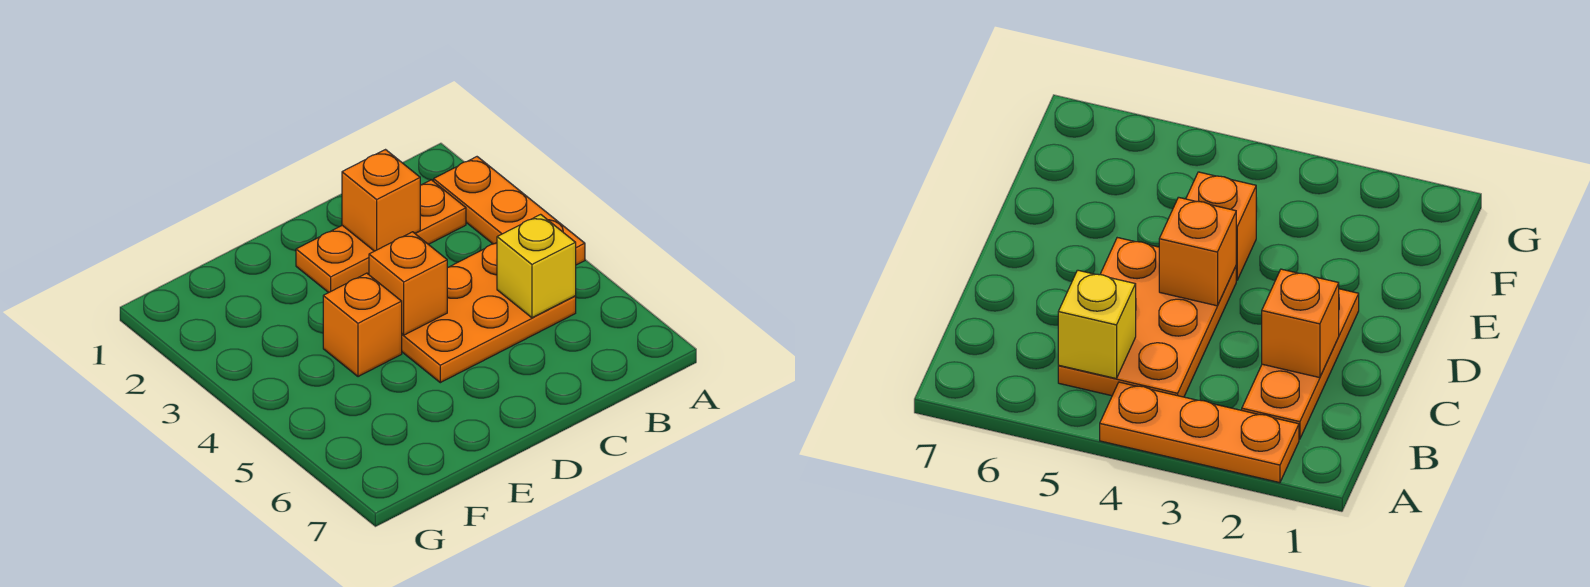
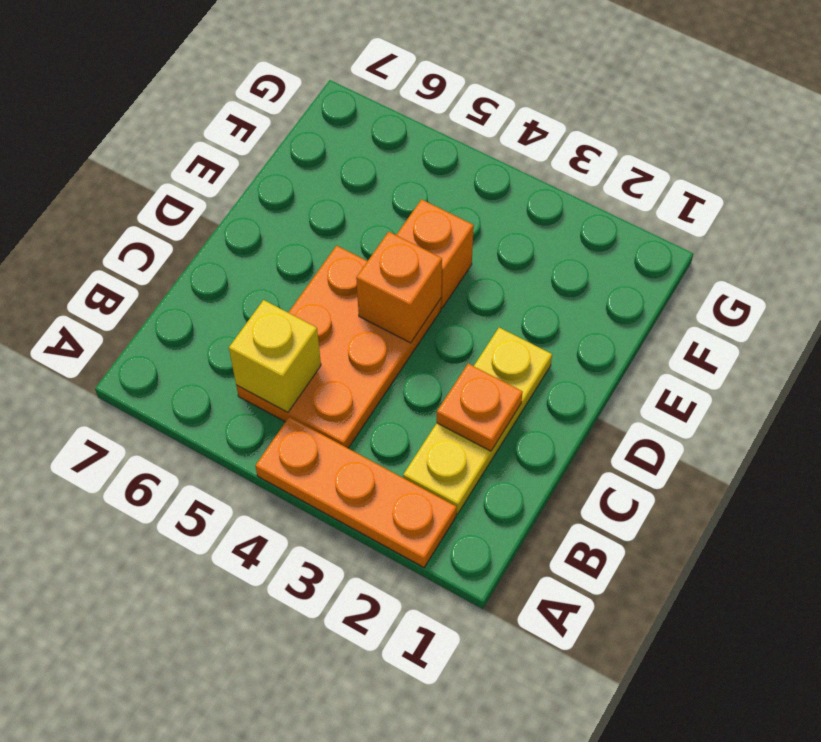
orange 1x3 plate [296,180,466,293] -> yellow 1x3 plate [403,328,552,514]
orange 1x1 brick [342,150,420,251] -> orange 1x1 plate [437,364,523,451]

